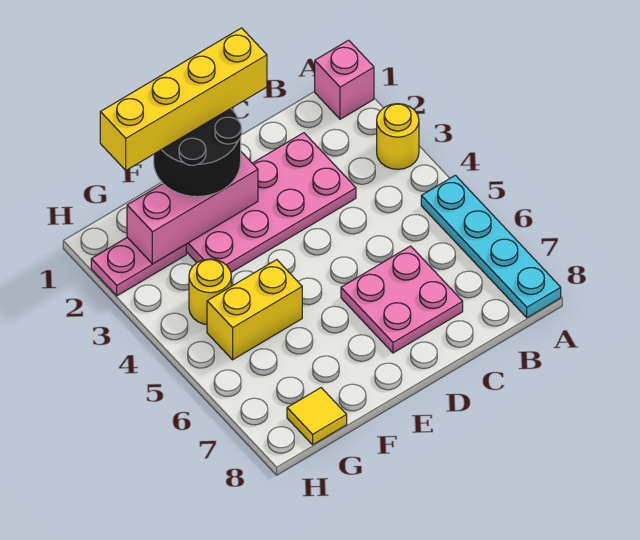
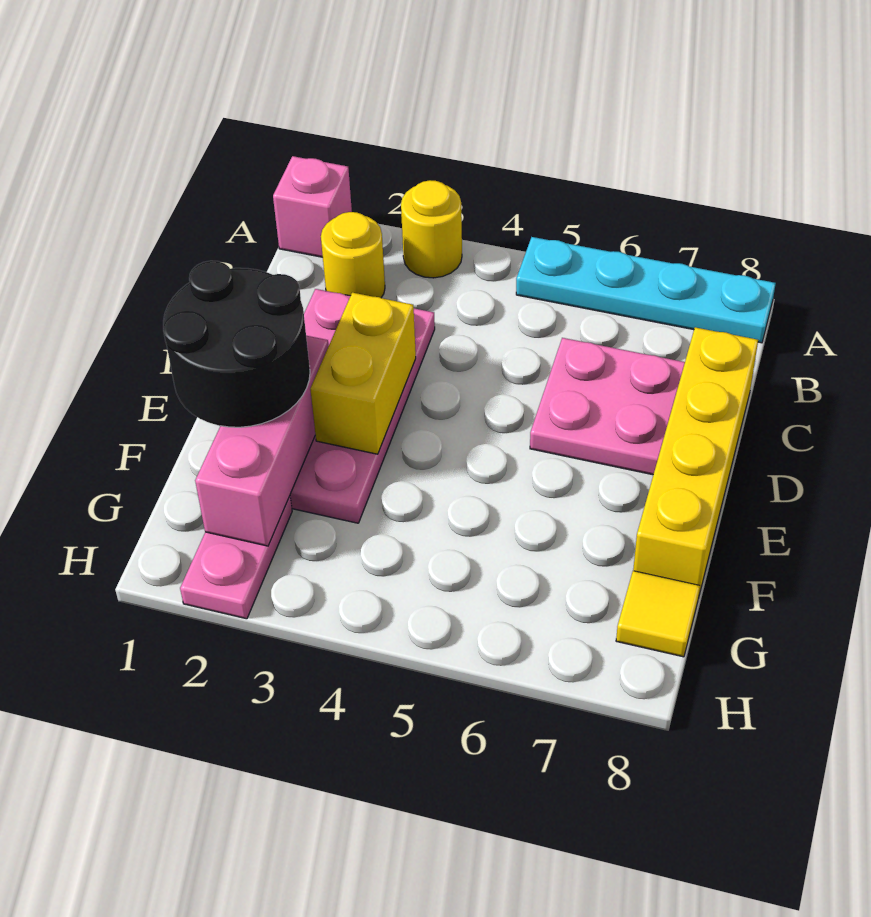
yellow 1x4 brick [100,28,267,170] -> yellow 1x4 brick moved to [633,327,758,598]
yellow 1x2 brick [207,260,302,360] -> yellow 1x2 brick moved to [310,293,416,454]
yellow 1x1 round brick [189,259,231,324] -> yellow 1x1 round brick moved to [321,212,385,298]

